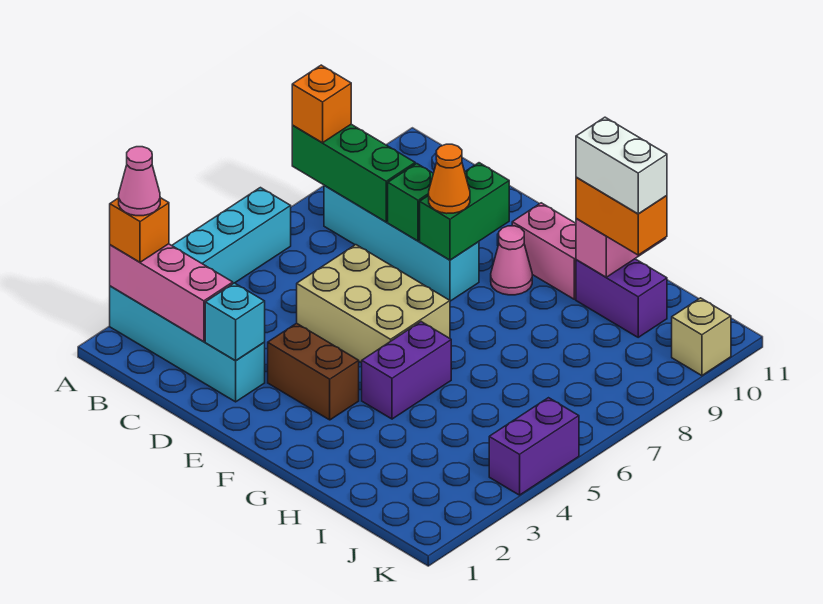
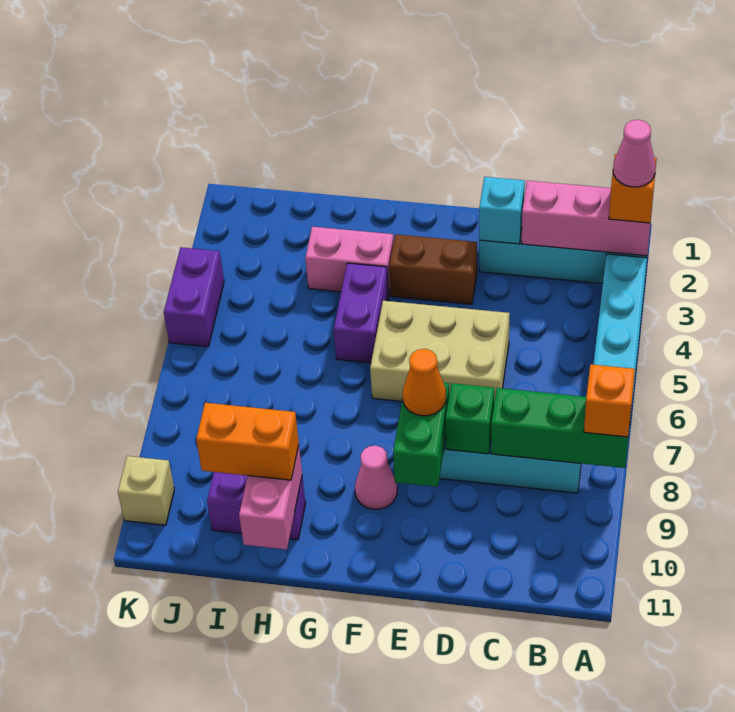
pink 1x2 brick [512,203,576,299] -> pink 1x2 brick moved to [305,227,394,296]
white 1x2 brick [576,117,667,214] -> none

